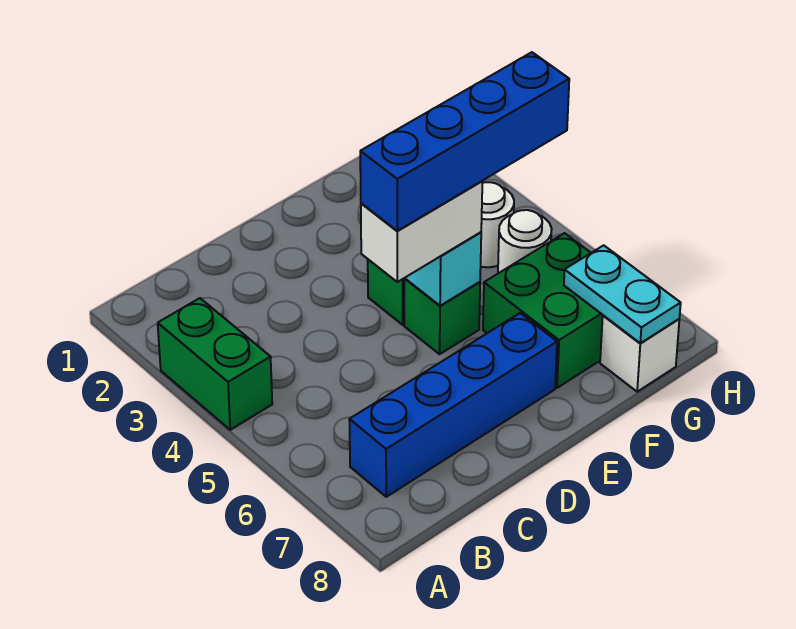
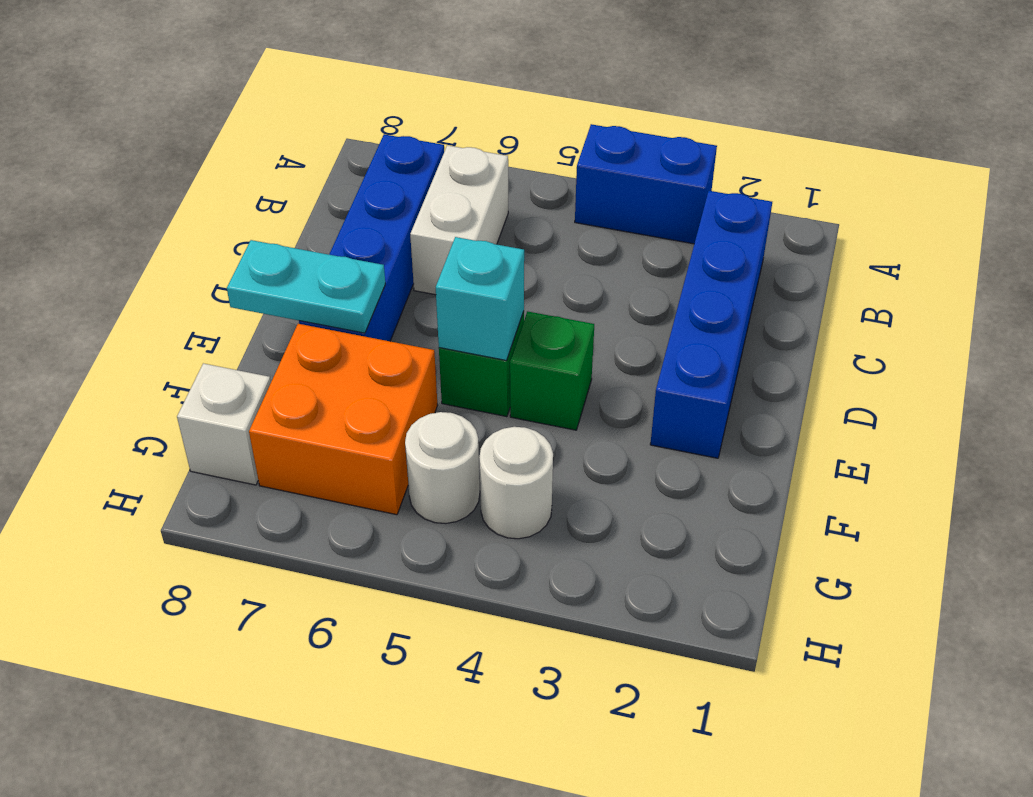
green 1x2 brick [158,298,272,430] -> blue 1x2 brick [575,124,717,244]
white 1x2 brick [361,181,482,282] -> white 1x2 brick moved to [410,145,508,295]
blue 1x4 brick [360,52,569,231] -> blue 1x4 brick moved to [650,191,772,458]
green 2x2 brick [483,233,603,388] -> orange 2x2 brick [249,324,438,515]
cyan 1x2 plate [564,245,681,343] -> cyan 1x2 plate moved to [227,240,385,333]

